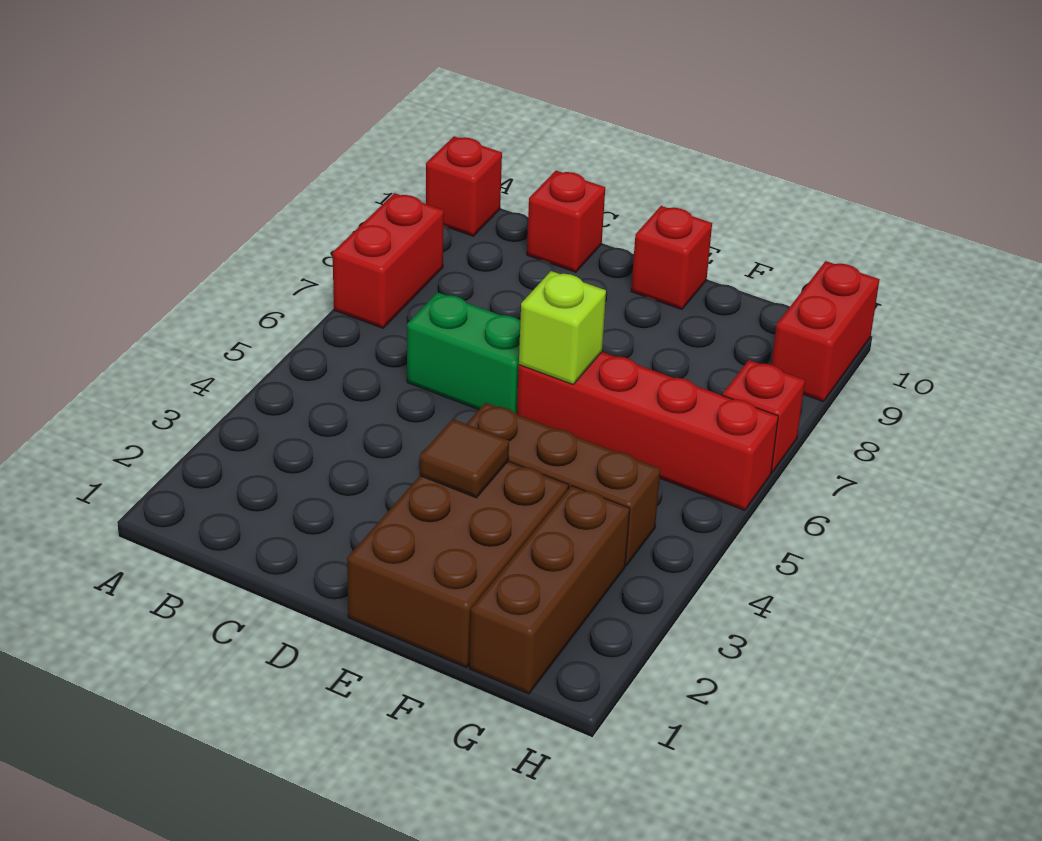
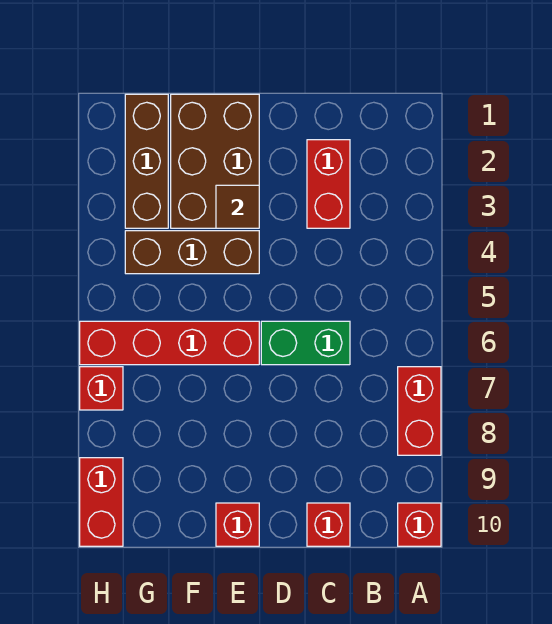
none -> red 1x2 brick [307,140,350,228]
lime 1x1 brick [519,271,606,384] -> none

